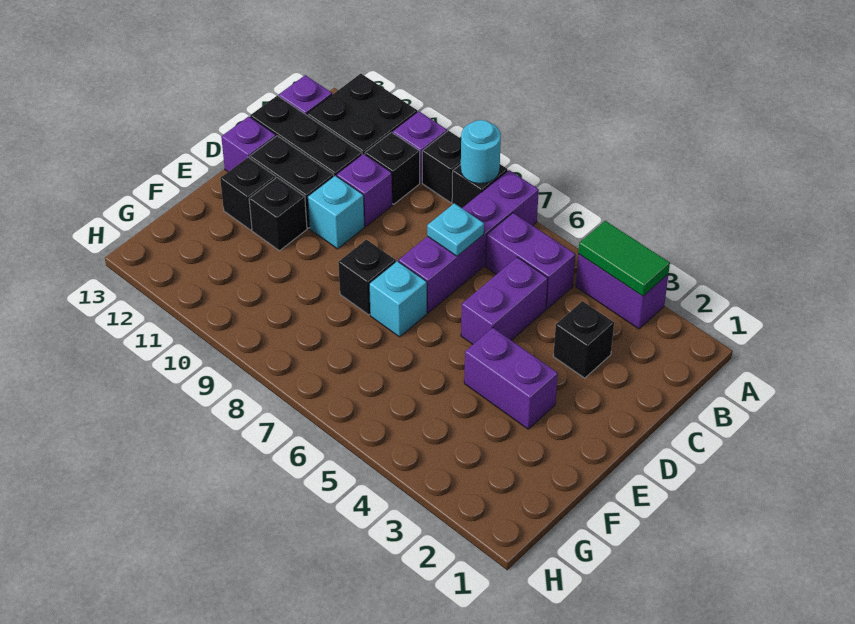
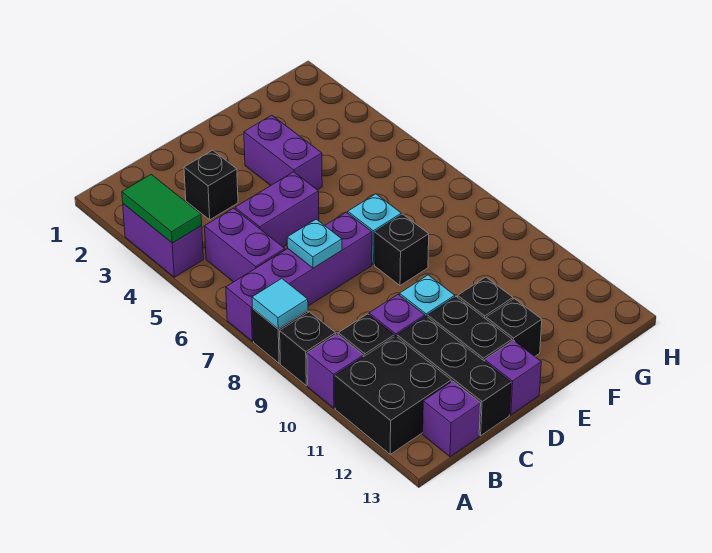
cyan 1x1 round brick [461,120,501,184] -> cyan 1x1 tile [252,279,308,329]

